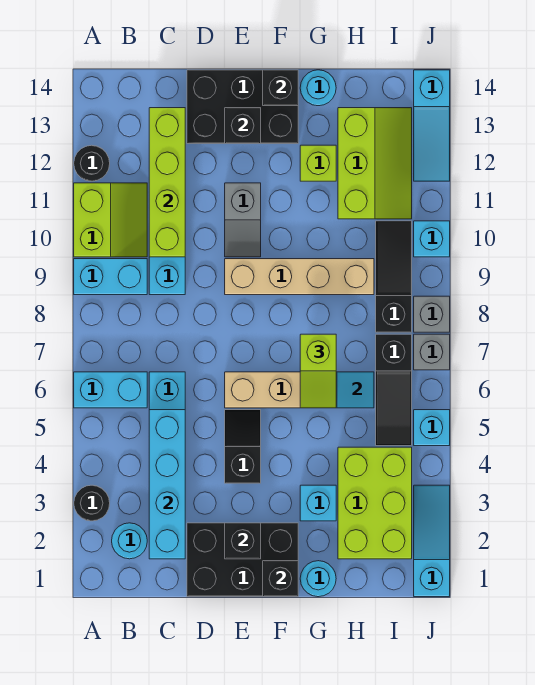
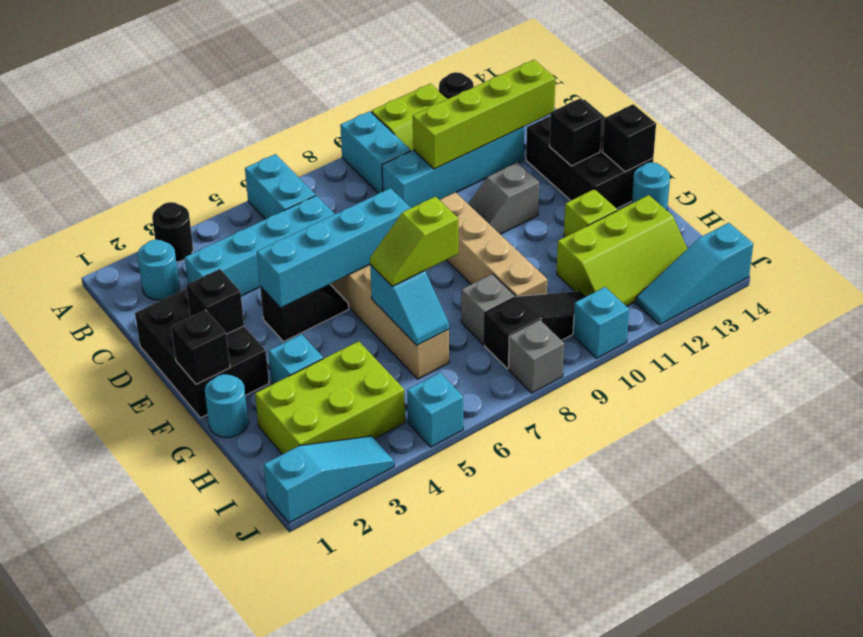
cyan 1x4 brick [149,410,185,559] -> cyan 1x4 brick moved to [257,188,411,308]
black 1x3 slope [376,334,412,446] -> none
grey 1x1 brick [414,334,450,370] -> grey 1x1 brick moved to [461,274,515,345]

